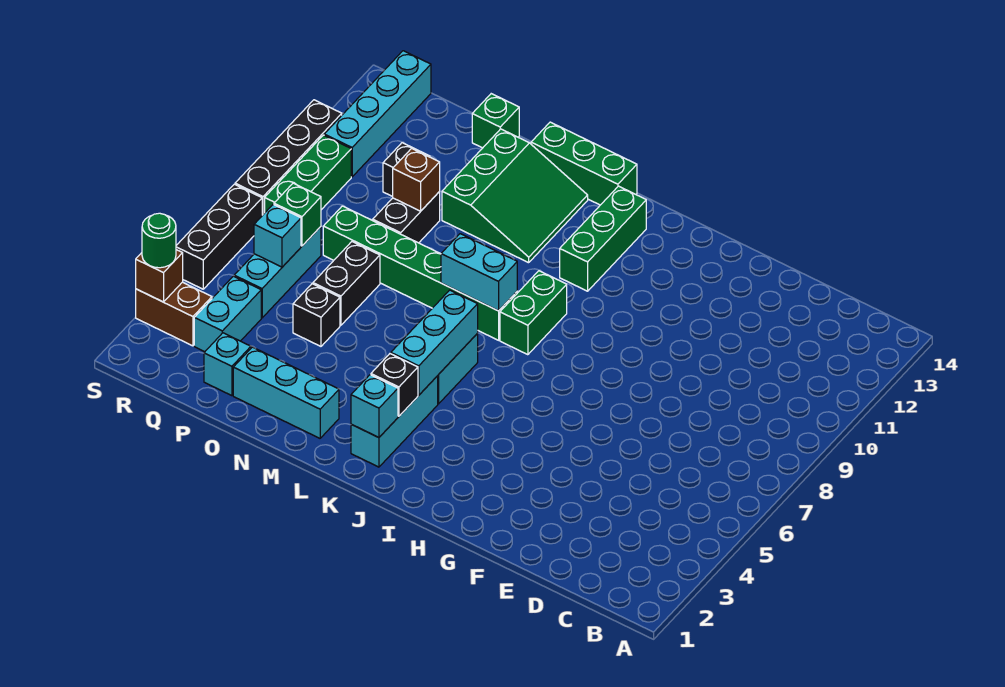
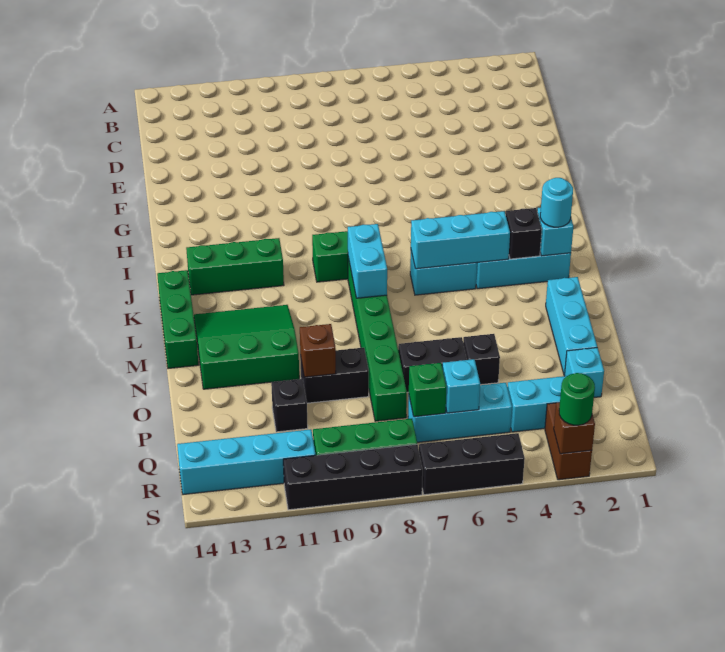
none -> cyan 1x1 round brick [540,178,573,227]
green 1x1 brick [472,94,519,148] -> none

